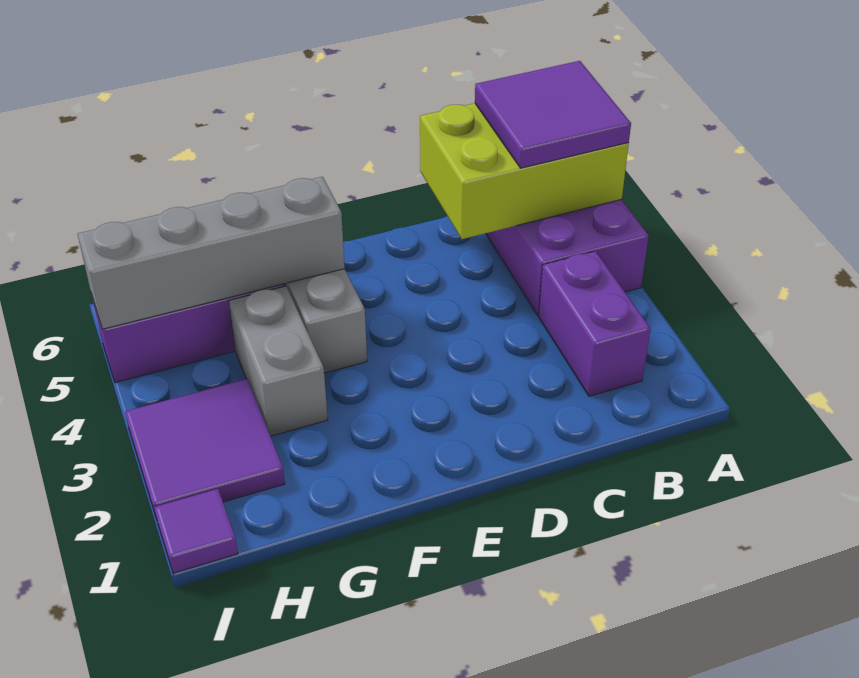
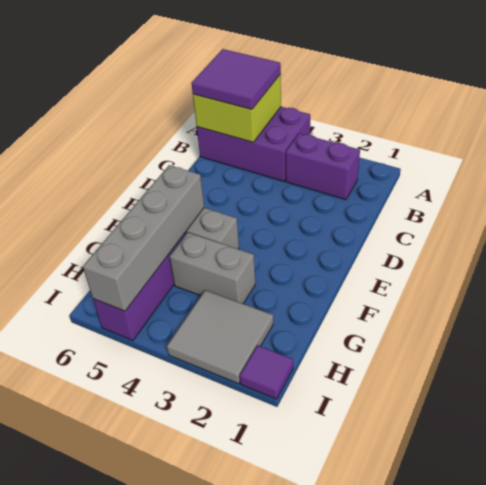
lime 2x3 brick [420,103,629,239] -> lime 2x2 brick [193,74,281,142]
purple 2x2 tile [125,379,285,516] -> grey 2x2 tile [167,290,273,384]

